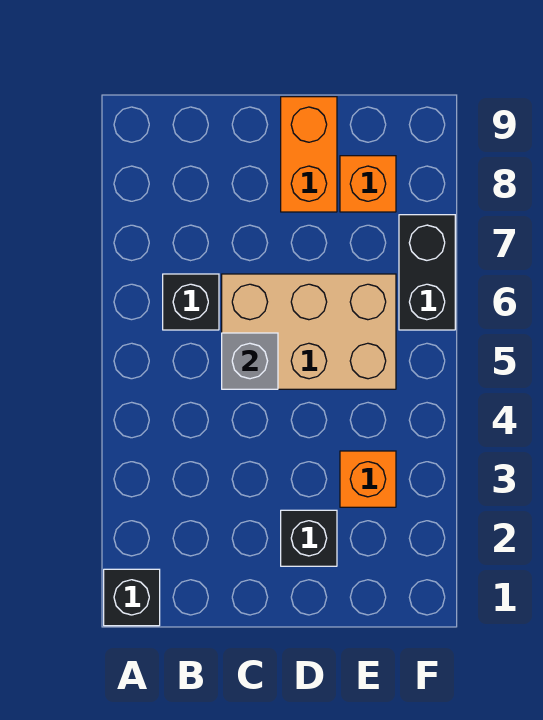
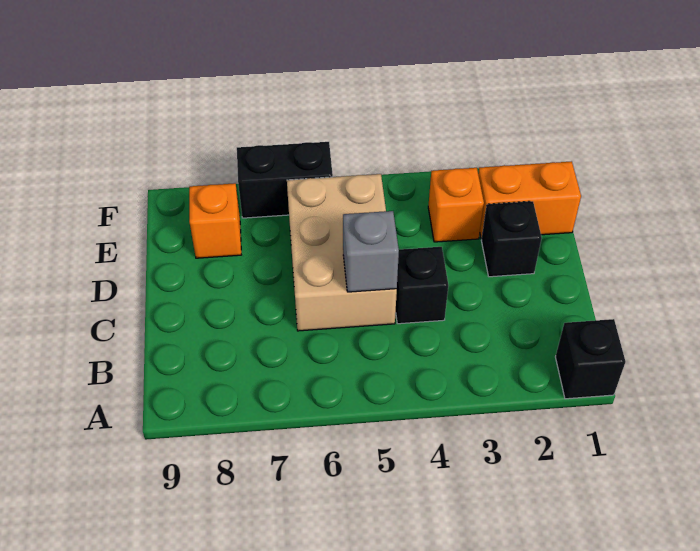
black 1x1 brick [163,274,219,330] -> black 1x1 brick moved to [396,247,448,324]
orange 1x2 brick [281,97,337,212] -> orange 1x2 brick moved to [478,161,581,239]

